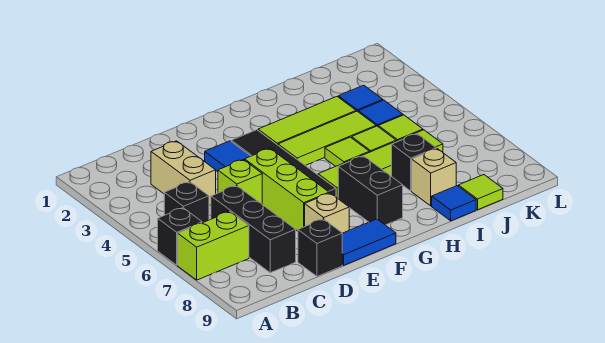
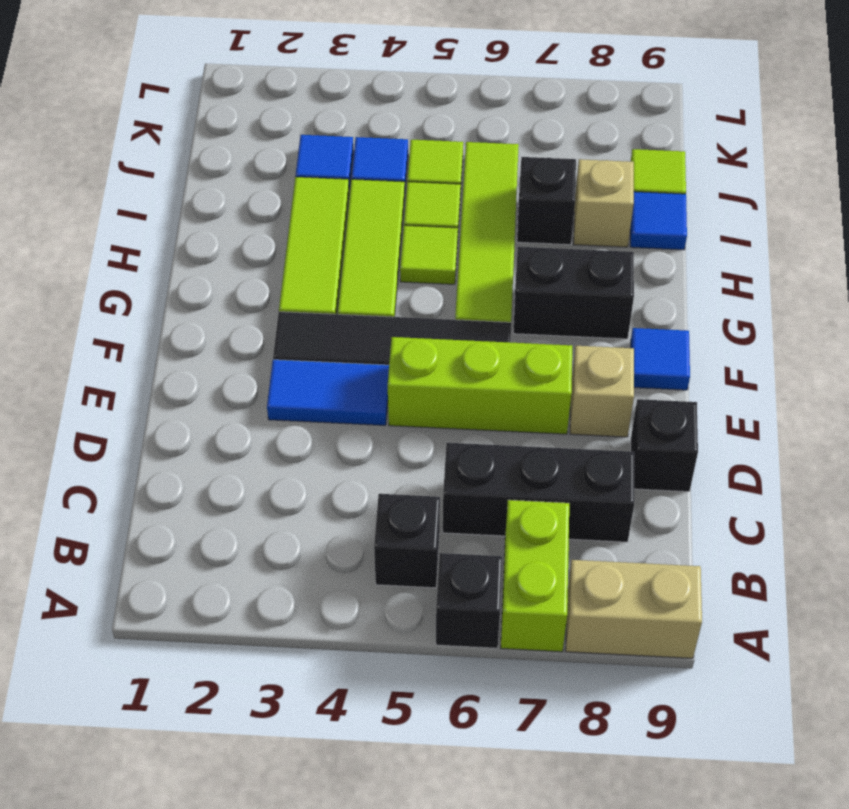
tan 1x2 brick [151,141,216,205] -> tan 1x2 brick moved to [566,560,702,658]
lime 1x1 brick [218,160,262,204] -> none
blue 1x2 tile [342,219,396,265] -> blue 1x1 tile [631,328,690,390]

